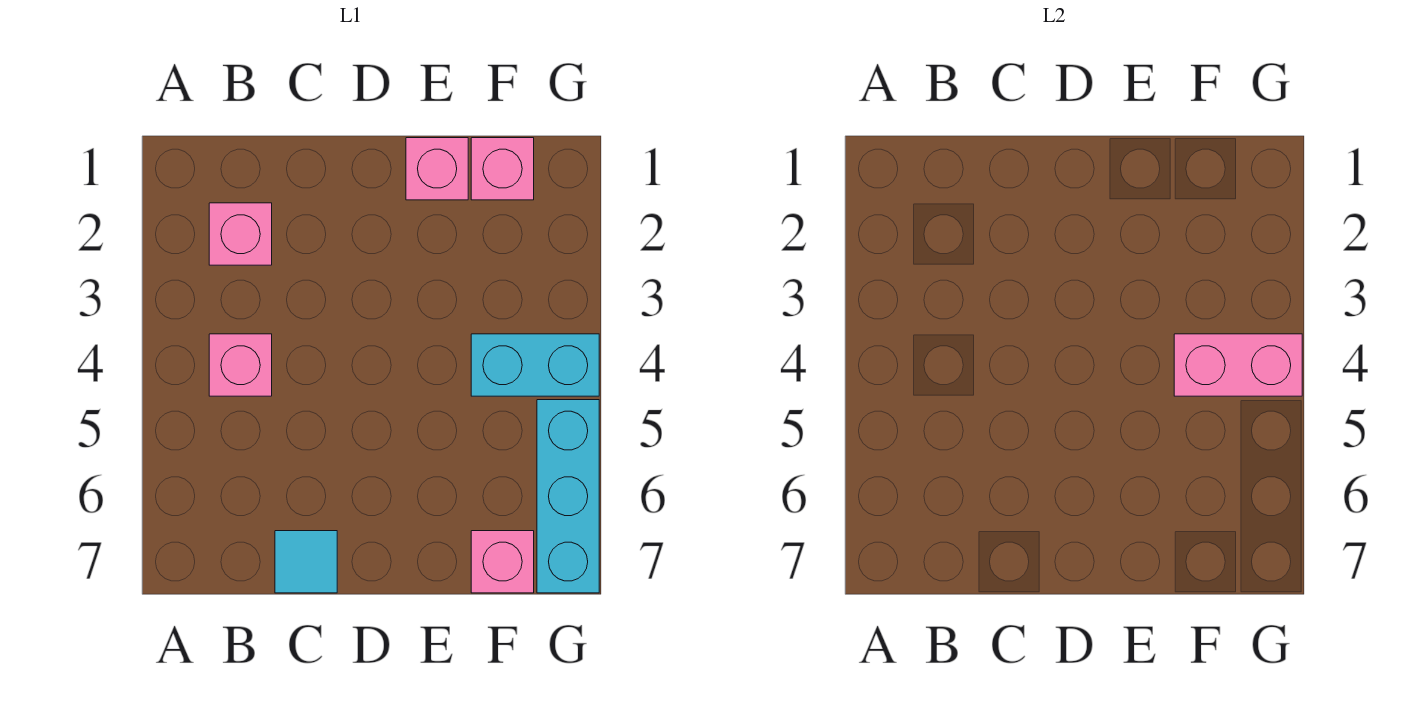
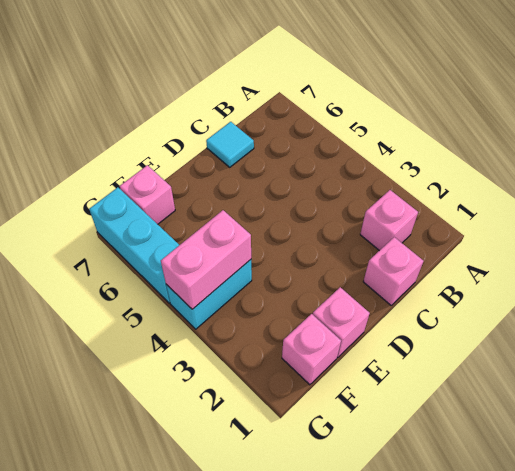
pink 1x1 brick [209,334,272,396] -> pink 1x1 brick moved to [363,237,424,305]

